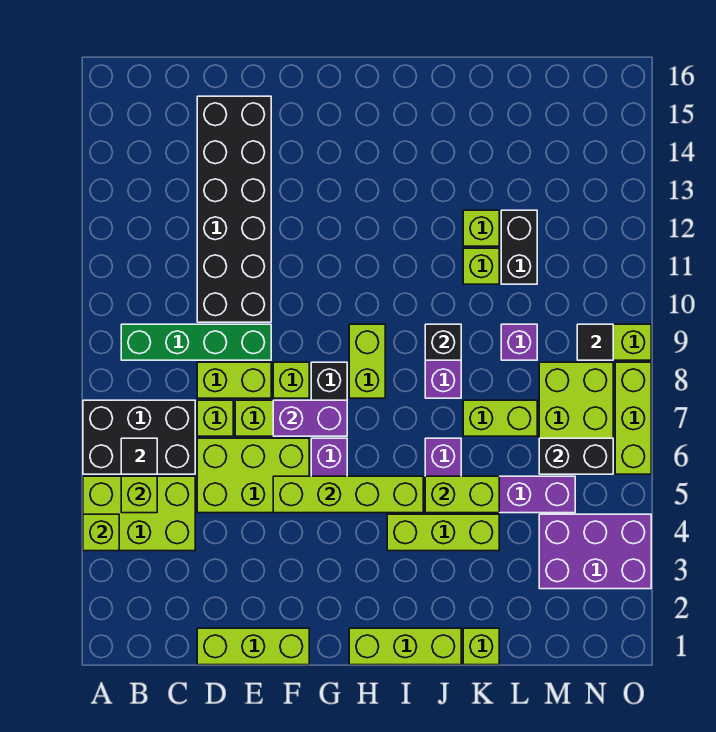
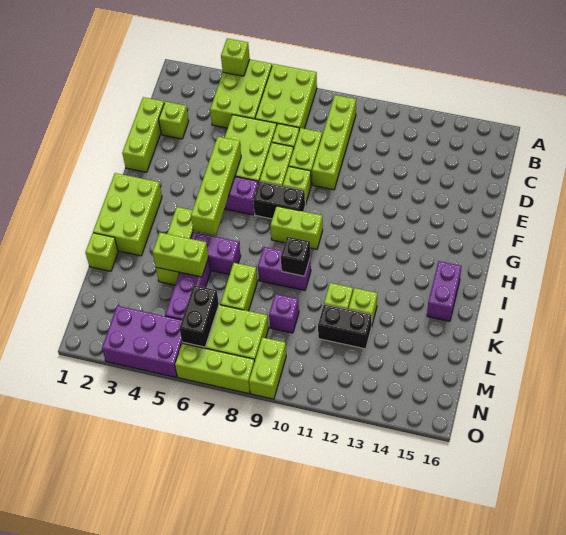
black 2x3 brick [83,400,195,474] -> lime 2x3 brick [255,64,317,131]
lime 1x1 brick [121,476,157,513] -> lime 1x1 brick moved to [159,102,189,139]
black 1x1 tile [121,438,157,474] -> none
green 1x4 brick [121,324,271,360] -> lime 1x4 brick [312,95,356,190]
black 2x6 brick [197,96,271,322] -> none
purple 1x2 brick [273,400,347,436] -> purple 1x2 brick moved to [427,261,462,321]
lime 1x3 brick [349,628,461,665] -> lime 2x3 brick [93,173,162,256]
lime 1x2 brick [425,476,499,513] -> lime 1x2 brick turned to [153,233,209,277]
purple 2x3 brick [539,514,651,589] -> purple 2x3 brick turned to [102,306,182,377]
black 1x1 tile [577,324,613,360] -> none

